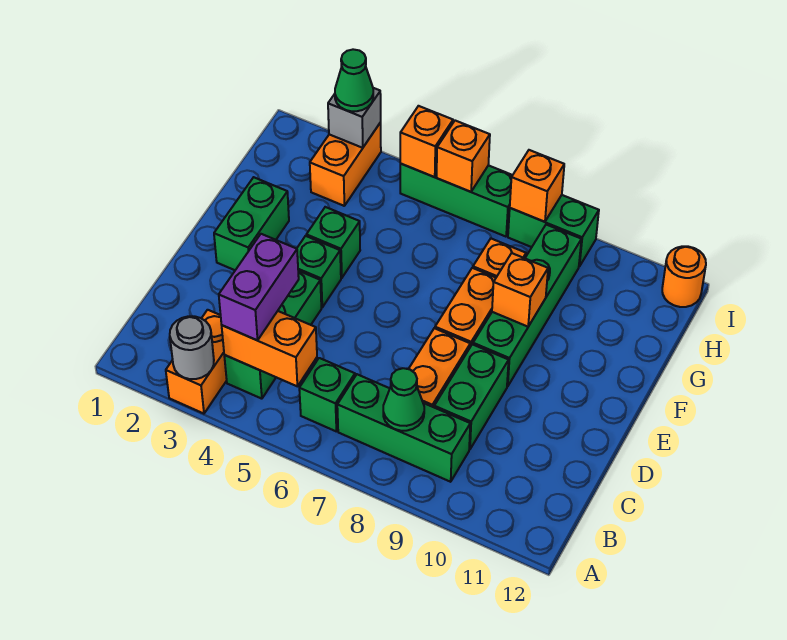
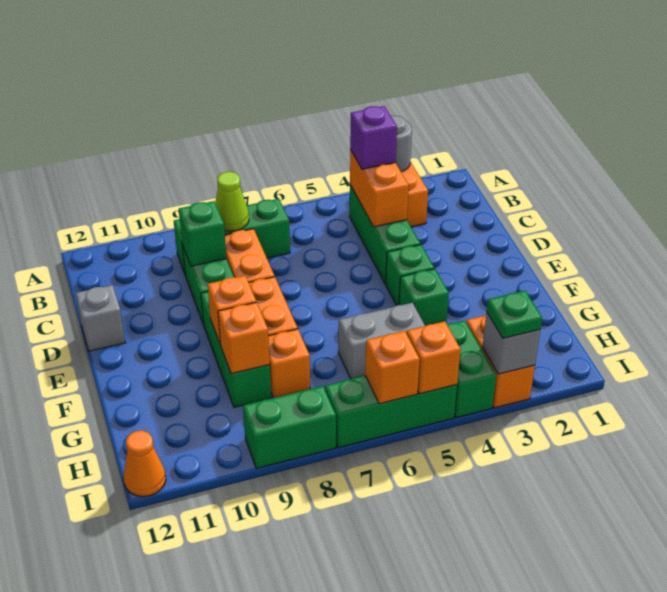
orange 1x2 brick [222,311,317,386] -> orange 1x2 brick turned to [350,150,409,227]
purple 1x2 brick [219,234,299,340] -> purple 1x1 brick [350,106,397,169]
green 1x1 brick [299,358,355,431] -> green 1x1 brick moved to [179,201,227,266]
green 1x1 cone [383,368,424,431] -> lime 1x1 cone [215,172,249,231]
none -> grey 1x1 brick [76,285,125,351]
green 1x2 brick [214,177,289,270] -> green 1x2 brick moved to [447,320,496,418]
green 1x4 brick [473,225,581,386] -> green 1x3 brick [201,292,271,407]
none -> grey 1x2 brick [338,303,425,379]
green 1x1 cone [335,49,373,111] -> green 1x1 plate [487,291,542,338]
orange 1x1 brick [510,150,564,222] -> orange 1x1 brick moved to [218,302,270,374]
orange 1x1 round brick [662,246,706,307] -> orange 1x1 cone [124,431,166,497]

